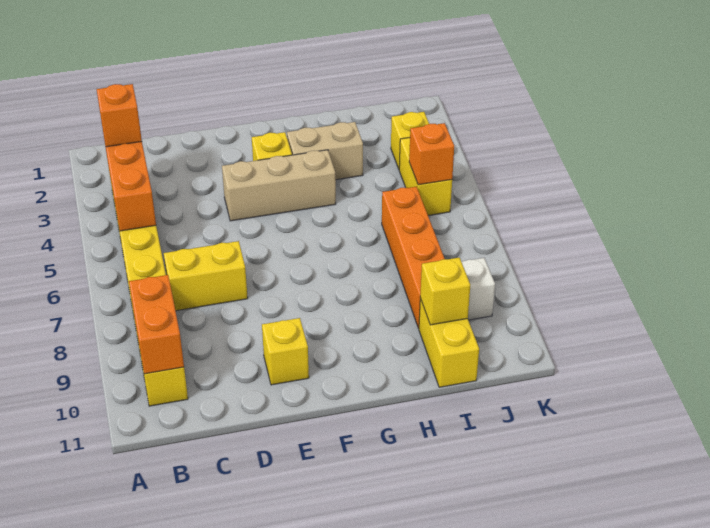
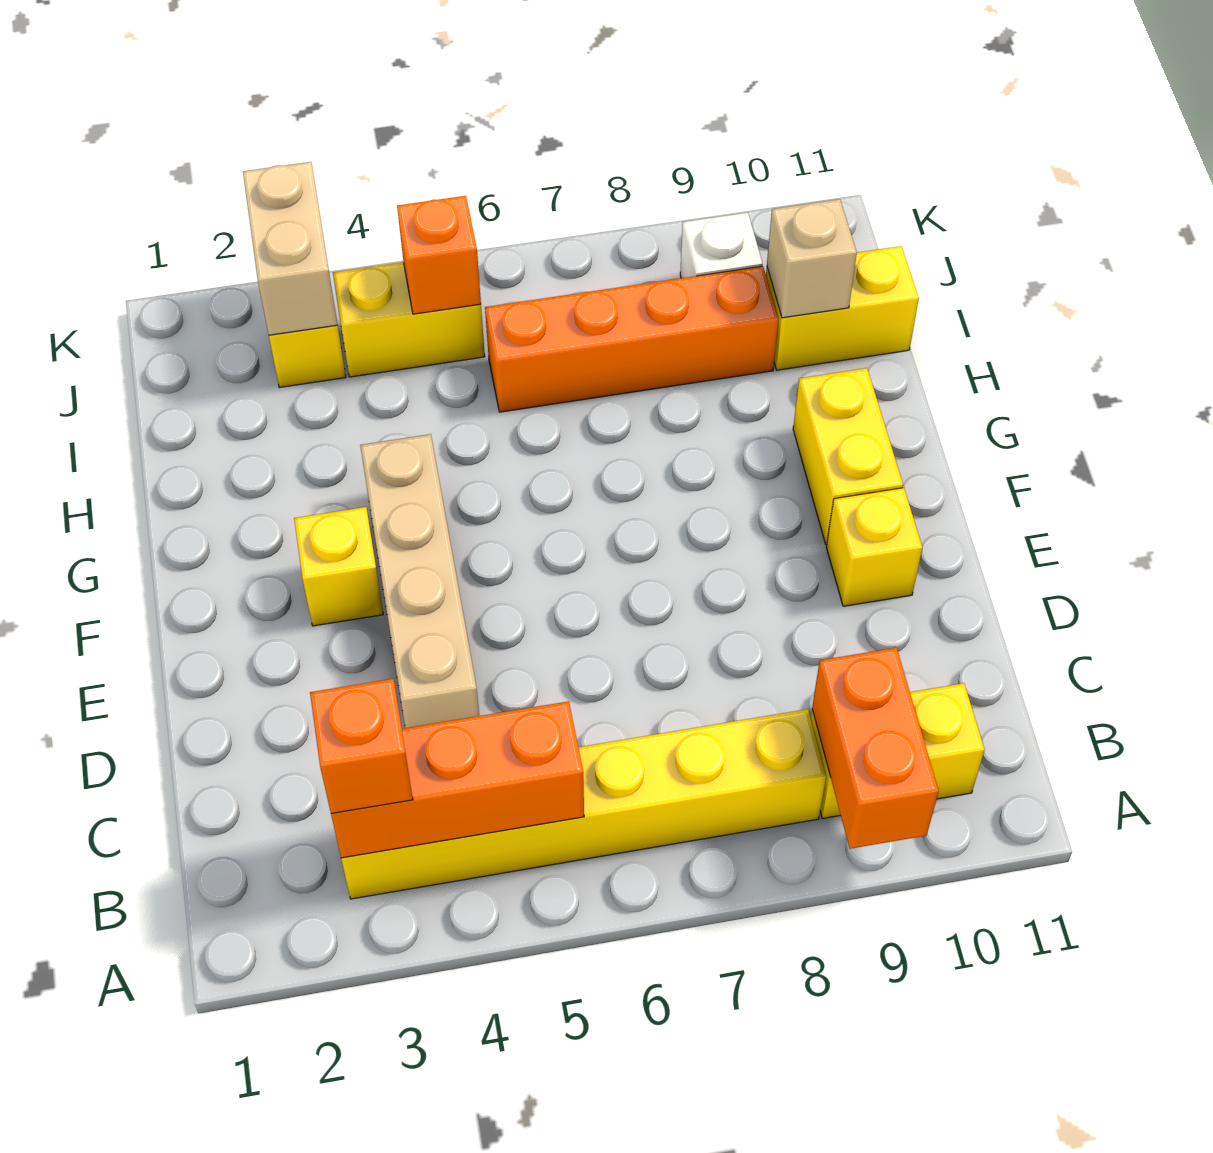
orange 1x2 brick [129,275,184,374] -> orange 1x2 brick turned to [812,648,939,849]
yellow 1x2 brick [164,241,248,311] -> yellow 1x2 brick moved to [793,368,903,544]
tan 1x3 brick [222,150,336,221] -> tan 1x4 brick [360,434,479,728]
tan 1x2 brick [287,122,363,180] -> tan 1x2 brick moved to [243,162,337,335]
yellow 1x1 brick [420,258,470,325] -> tan 1x1 brick [767,199,857,318]

